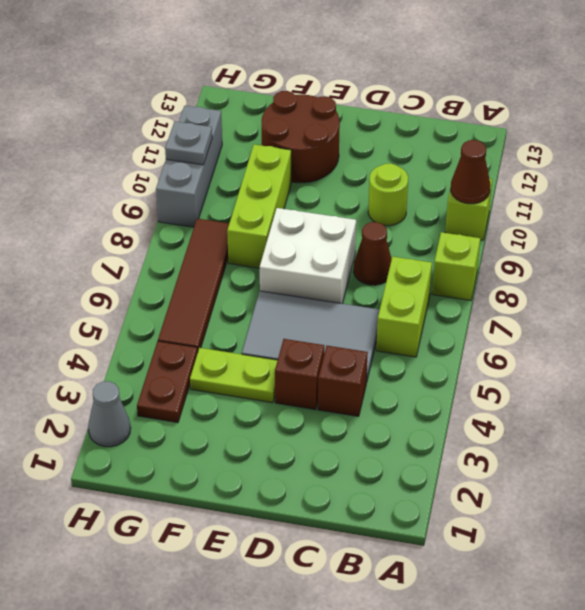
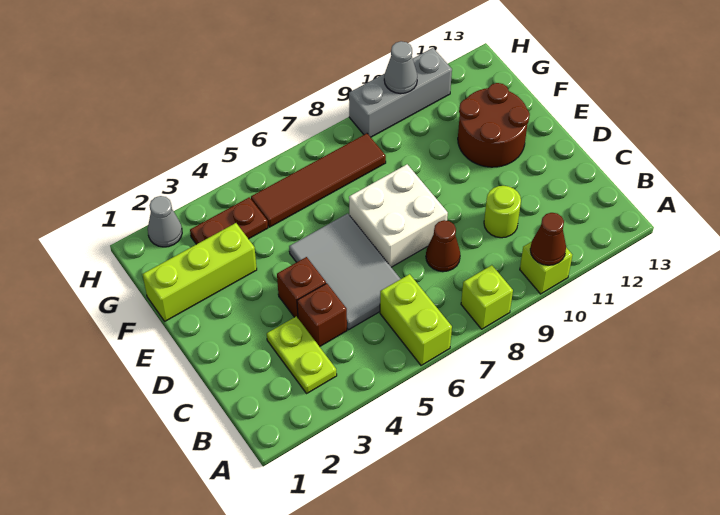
lime 1x2 brick [376,257,432,357] -> lime 1x2 brick turned to [380,274,452,366]
lime 1x2 plate [190,348,278,403] -> lime 1x2 plate moved to [267,316,337,393]
lime 1x3 brick [227,145,291,268] -> lime 1x3 brick moved to [143,223,257,321]
grey 1x1 plate [165,121,212,165] -> grey 1x1 cone [384,41,417,94]

